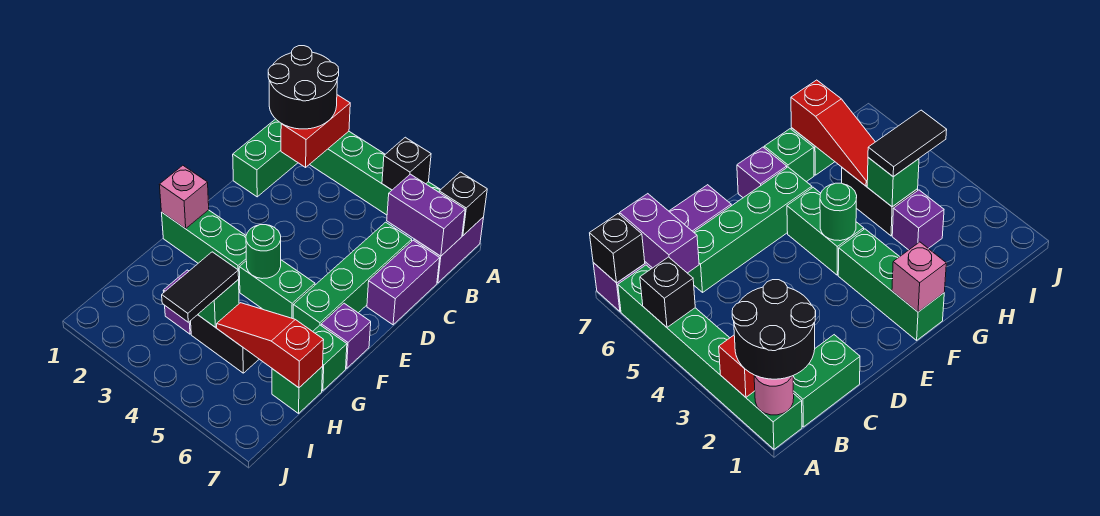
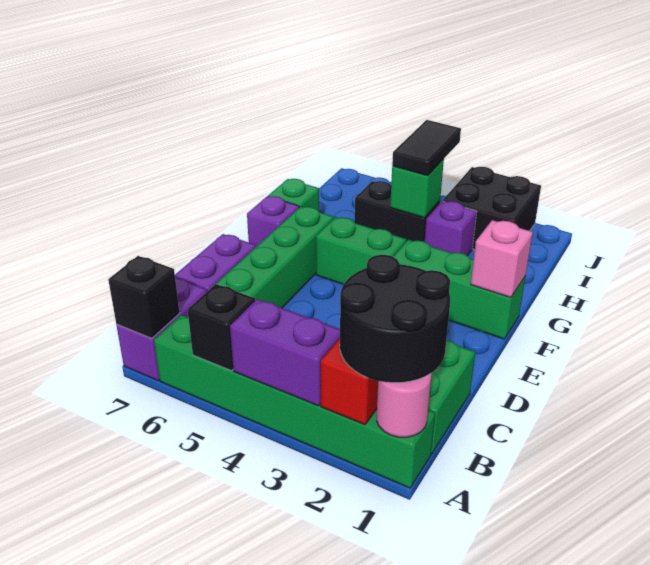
purple 1x2 brick [387,174,465,256] -> purple 1x2 brick moved to [230,299,340,406]
green 1x1 round brick [246,225,281,279] -> none
red 1x3 slope [217,303,324,388] -> none
green 1x1 brick [272,367,323,413] -> none
none -> black 2x2 brick [443,167,541,249]

